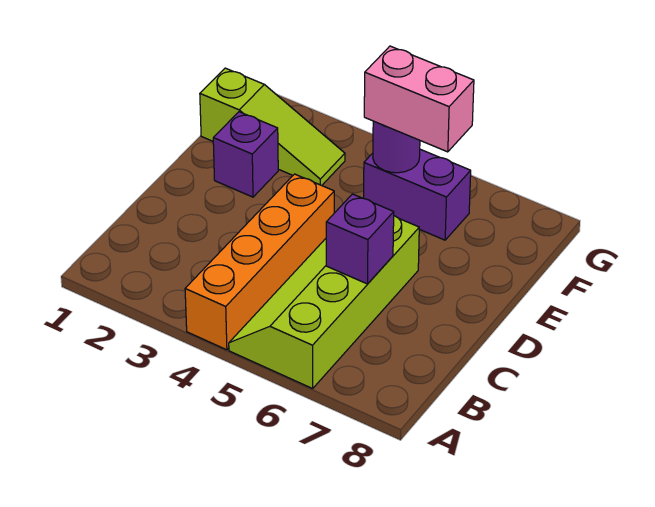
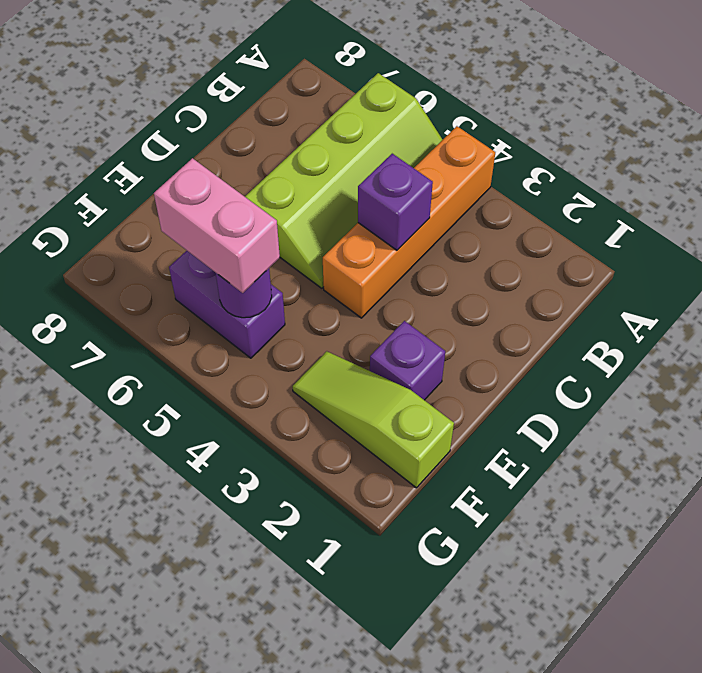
purple 1x1 brick [326,194,394,284] -> purple 1x1 brick moved to [358,154,433,250]

